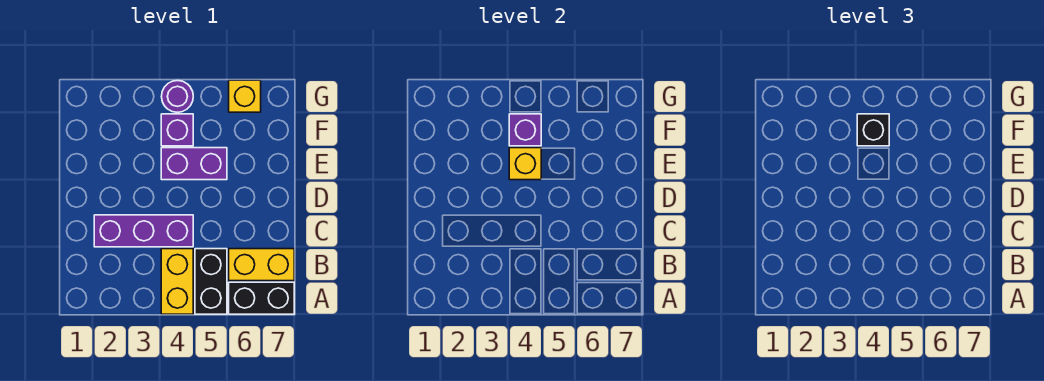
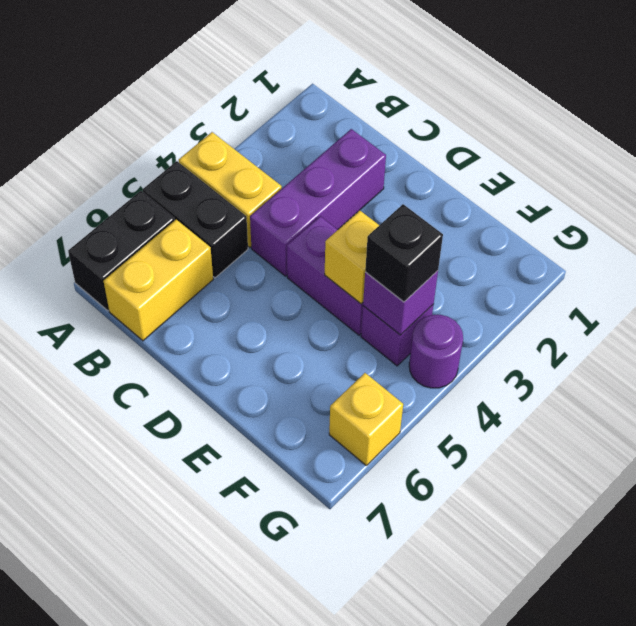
purple 1x2 brick [161,148,227,180] -> purple 1x2 brick turned to [287,216,363,335]

